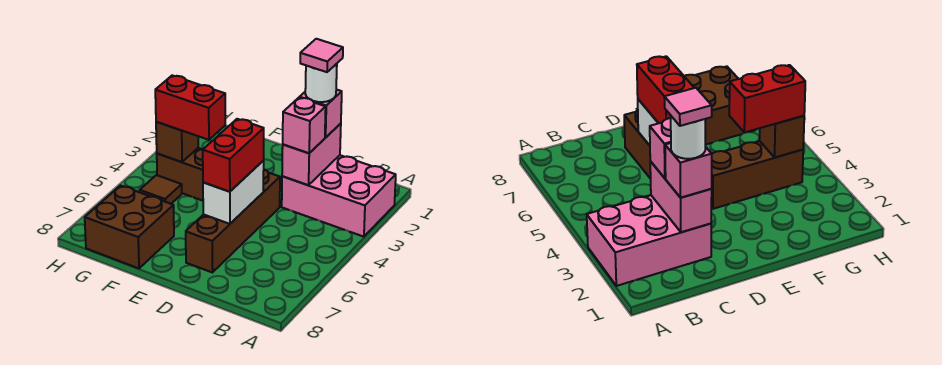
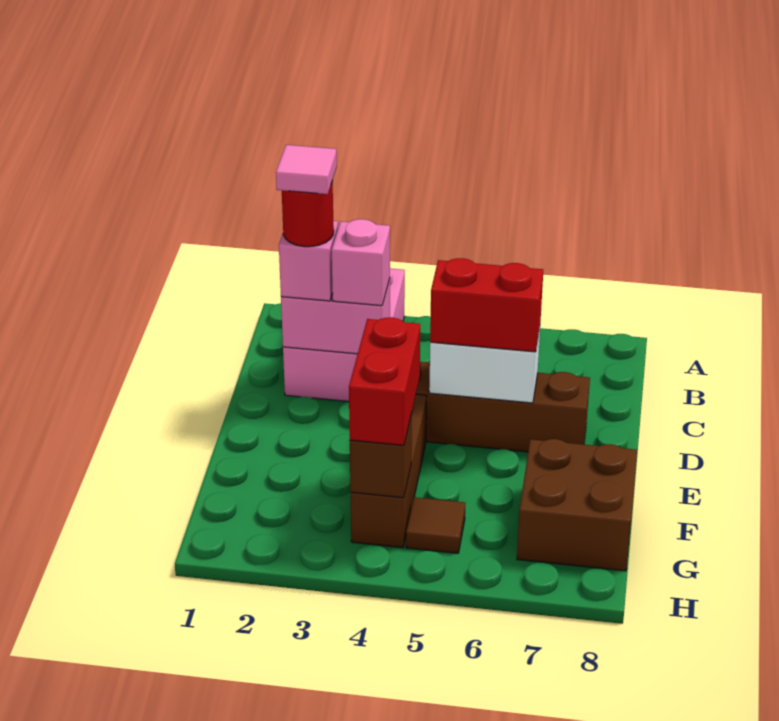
white 1x1 round brick [305,64,337,102] -> red 1x1 round brick [282,180,334,247]

